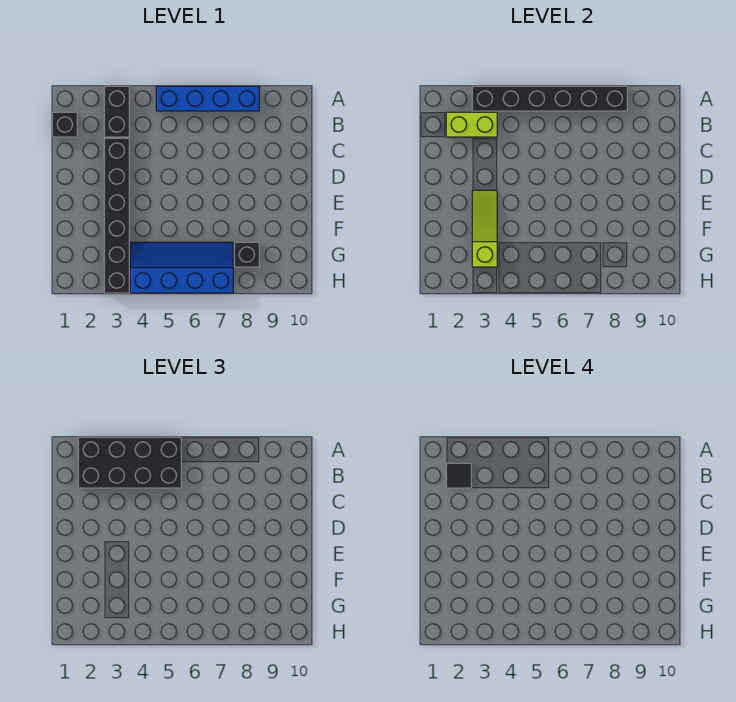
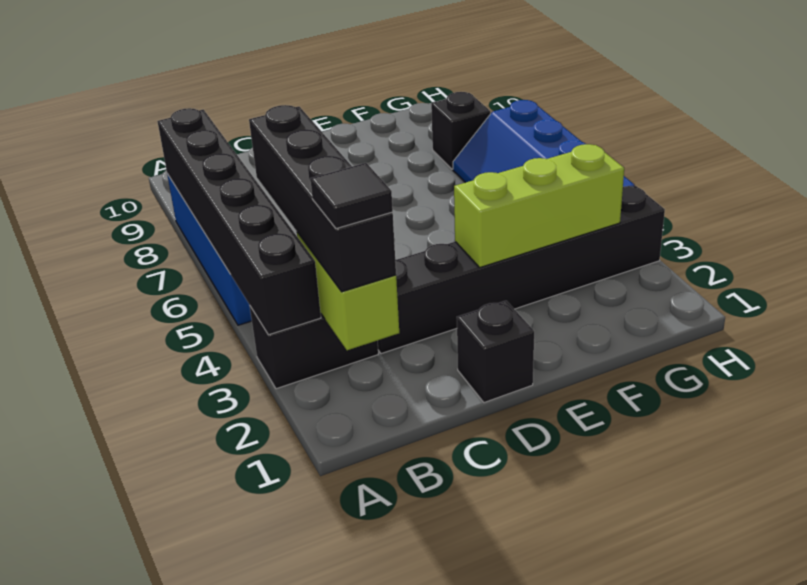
black 2x4 brick [78,437,181,488] -> black 1x4 brick [249,105,396,292]
black 1x1 brick [52,112,77,137] -> black 1x1 brick moved to [457,301,534,403]
lime 1x3 slope [472,190,497,267] -> lime 1x3 brick [454,144,624,267]

